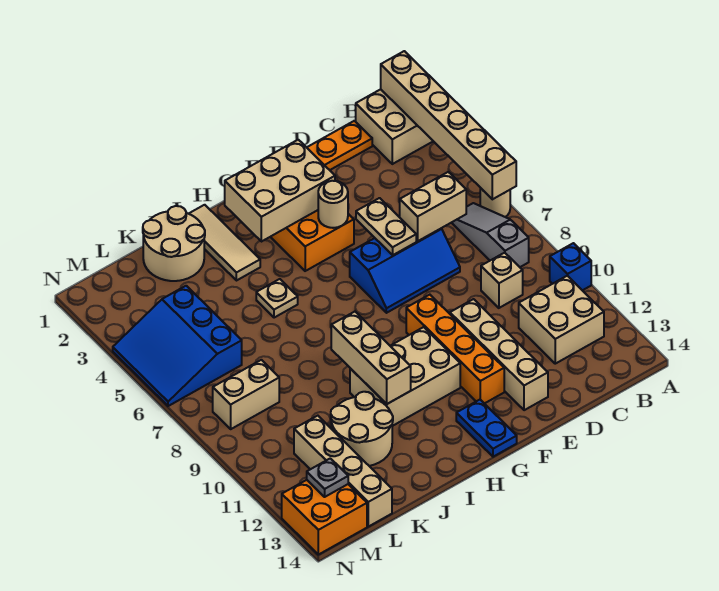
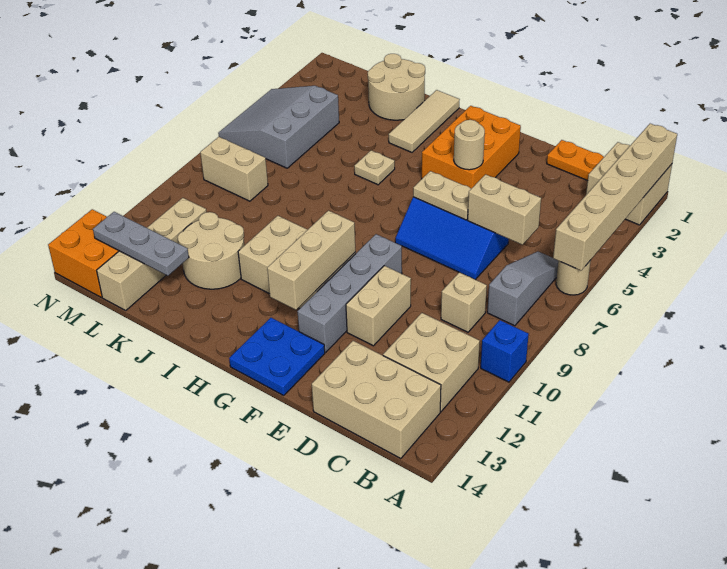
tan 1x2 plate [356,198,416,255] -> tan 1x2 plate turned to [413,171,471,220]
tan 1x4 brick [450,299,548,410] -> tan 1x2 brick [346,266,411,346]
tan 2x3 brick [225,140,335,242] -> tan 2x3 brick moved to [312,341,441,459]
orange 1x4 brick [406,295,504,404] -> grey 1x4 brick [297,234,402,352]
blue 1x2 plate [456,400,517,457] -> blue 2x2 plate [229,318,325,396]
tan 1x3 brick [331,312,411,404] -> tan 1x3 brick moved to [267,211,355,310]
blue 3x3 slope [113,286,242,406] -> grey 3x3 slope [218,86,339,168]
grey 1x1 plate [307,458,348,497] -> grey 1x3 plate [93,212,189,276]

